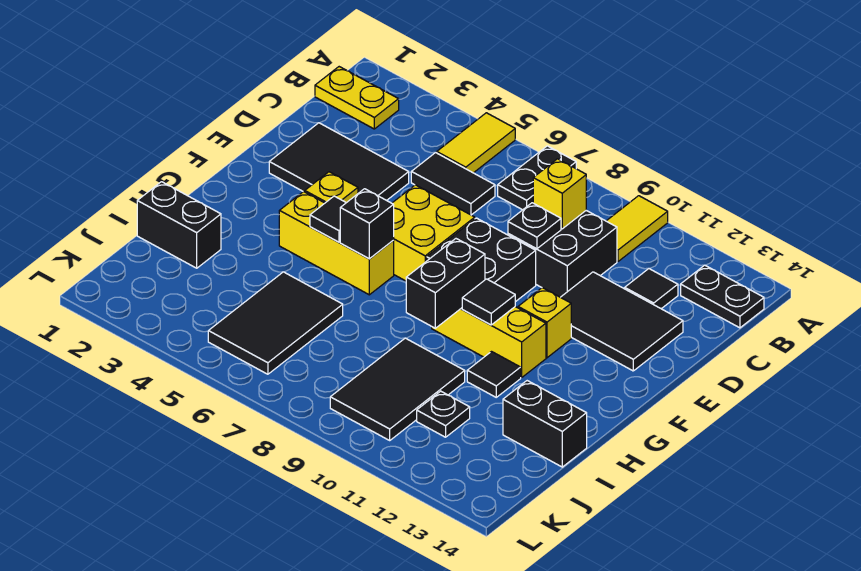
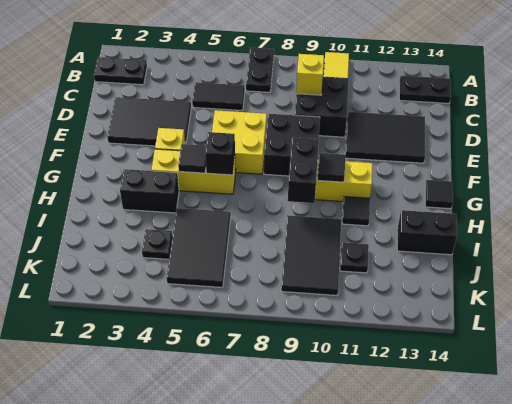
yellow 1x2 tile [437,113,515,173] -> none
yellow 1x2 plate [315,67,399,129] -> black 1x2 plate [94,57,147,85]
black 1x1 tile [625,269,678,309] -> black 1x1 tile moved to [425,180,453,209]
black 1x1 plate [508,203,561,249] -> black 1x1 plate moved to [142,229,173,259]
yellow 1x1 brick [518,288,571,358] -> none
black 1x2 brick [137,182,221,268] -> black 1x2 brick moved to [120,169,179,213]

